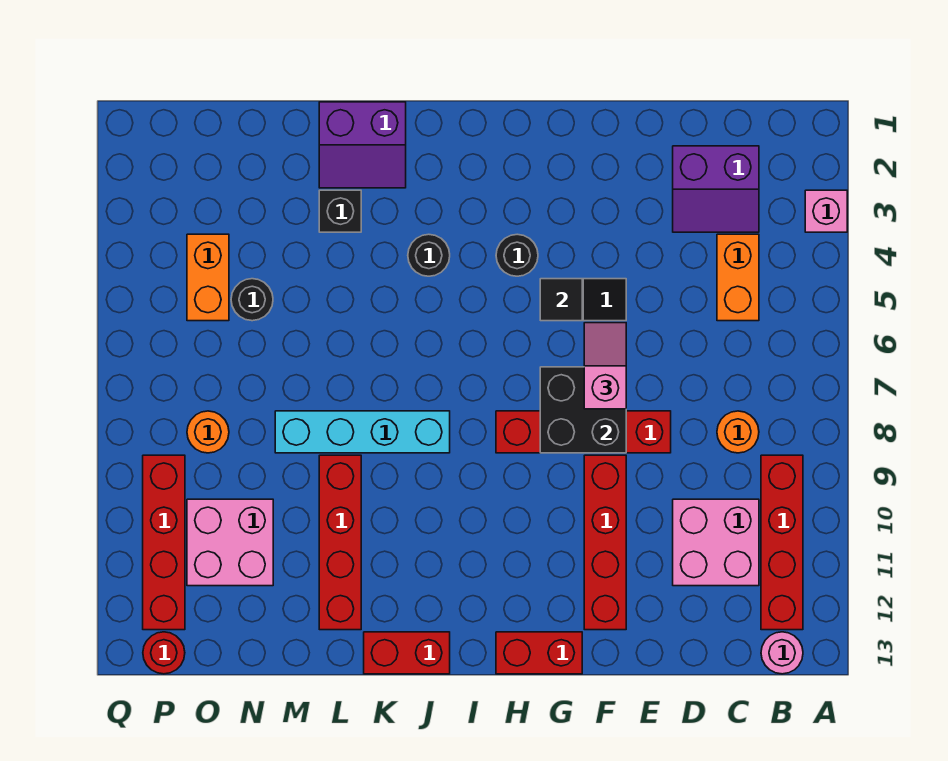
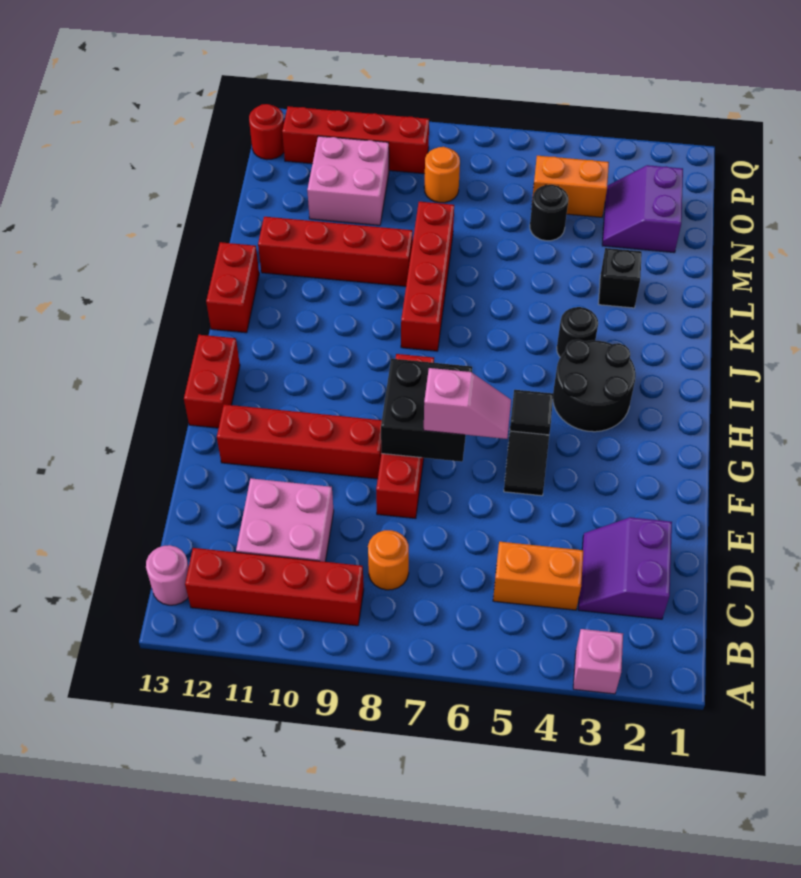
black 1x1 round brick [496,234,538,276] -> black 2x2 round brick [553,339,636,432]
cyan 1x4 brick [275,411,450,453] -> red 1x4 brick [401,202,454,351]
purple 2x2 slope [319,102,406,188] -> purple 2x2 slope moved to [602,165,683,253]

